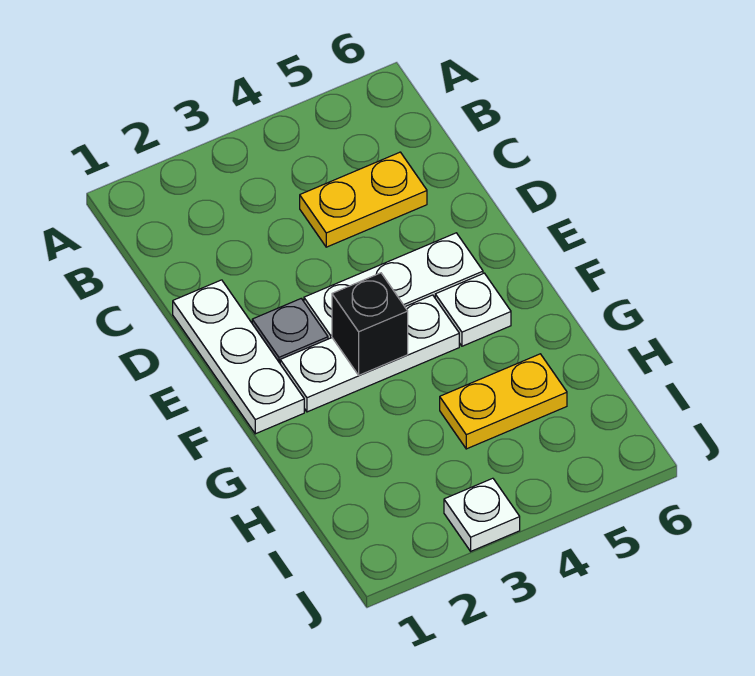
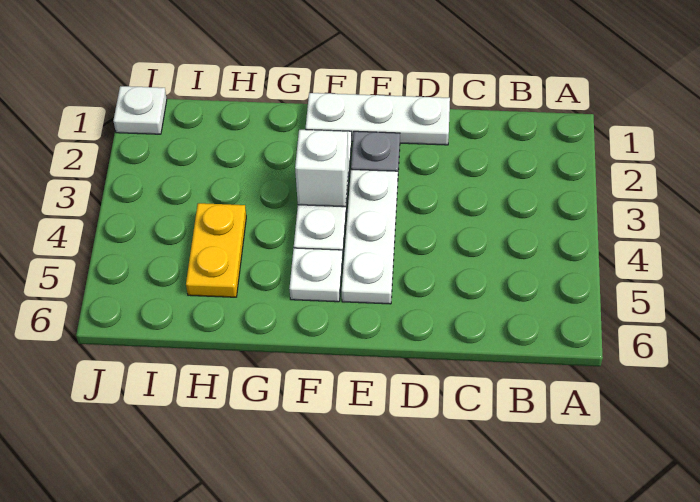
yellow 1x2 plate [300,152,427,247] -> none
black 1x1 brick [332,273,408,375] -> white 1x1 brick [295,130,348,207]
white 1x1 plate [444,478,520,551] -> white 1x1 plate moved to [113,86,167,134]

